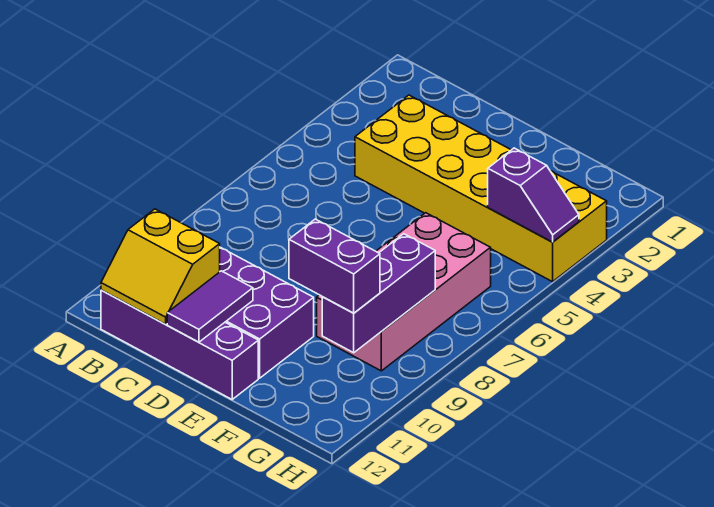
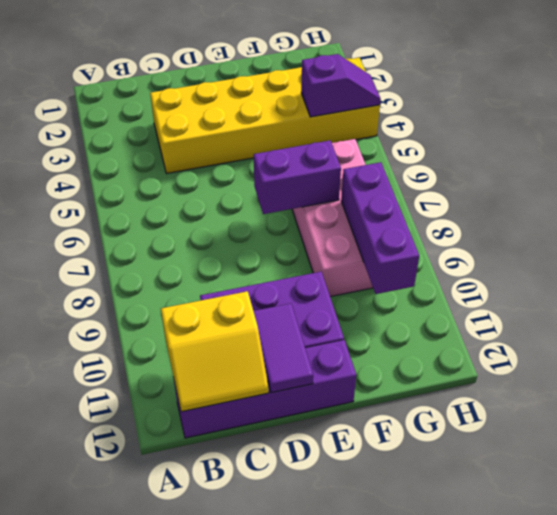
purple 1x2 brick [289,219,380,313] -> purple 1x2 brick moved to [254,141,341,214]

